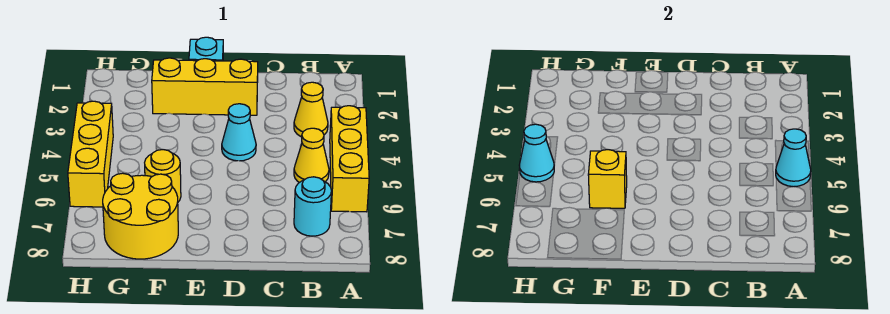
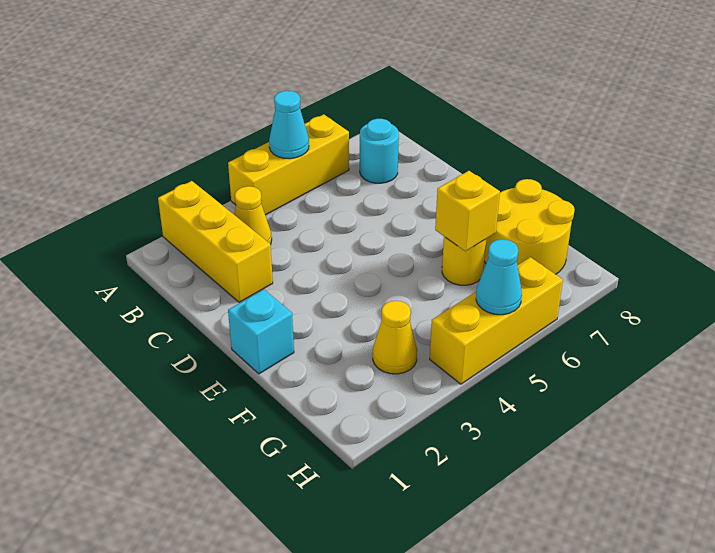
yellow 1x1 cone [294,128,329,183] -> yellow 1x1 cone moved to [373,301,417,374]
yellow 1x3 brick [152,58,258,115] -> yellow 1x3 brick moved to [158,181,273,302]
cyan 1x1 cone [222,104,256,161] -> none

